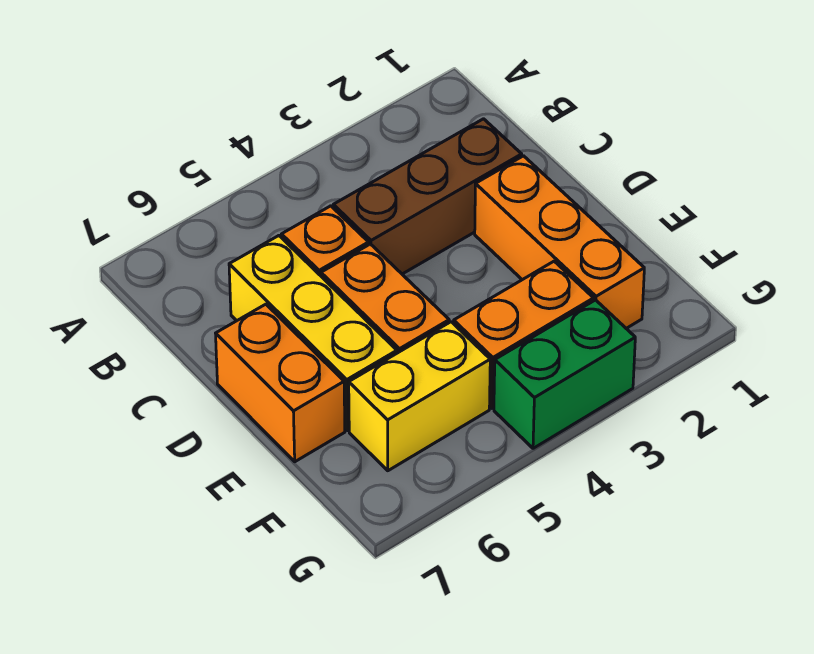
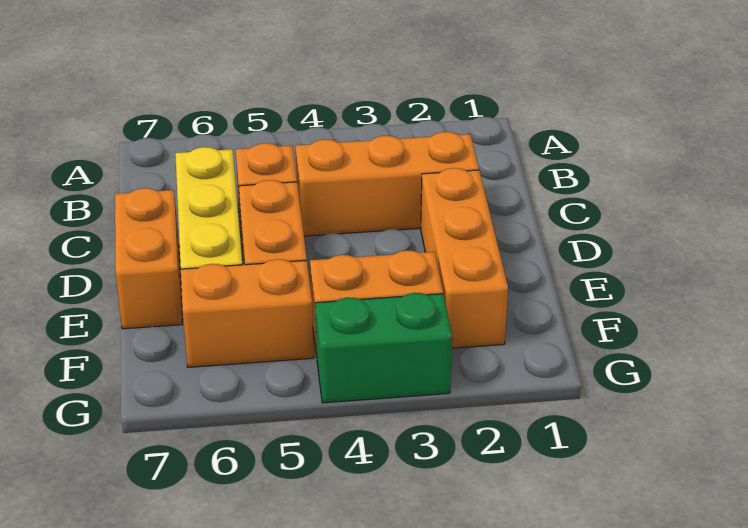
brown 1x3 brick [333,119,522,274] -> orange 1x3 brick [296,132,479,236]
yellow 1x2 brick [349,322,490,471] -> orange 1x2 brick [181,259,314,367]

